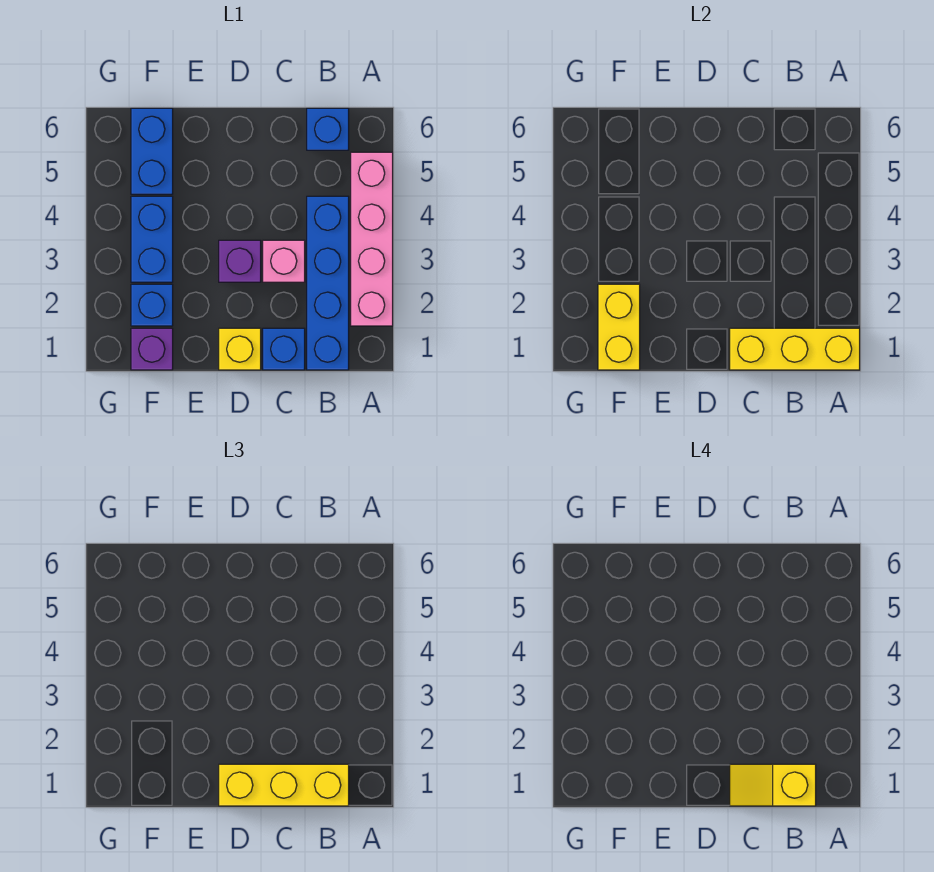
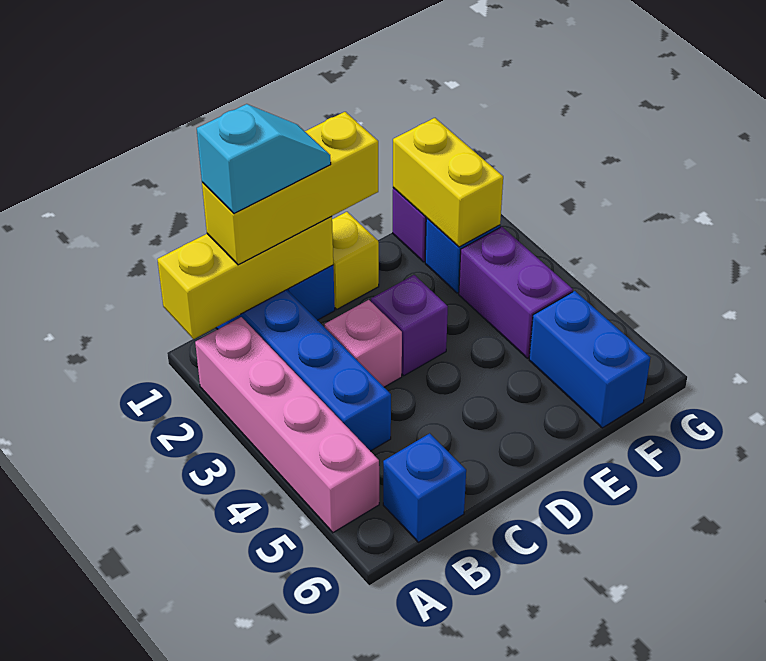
yellow 1x2 slope [730,764,816,806] -> cyan 1x2 slope [197,104,331,213]
blue 1x2 brick [131,196,173,282] -> purple 1x2 brick [459,227,573,358]

